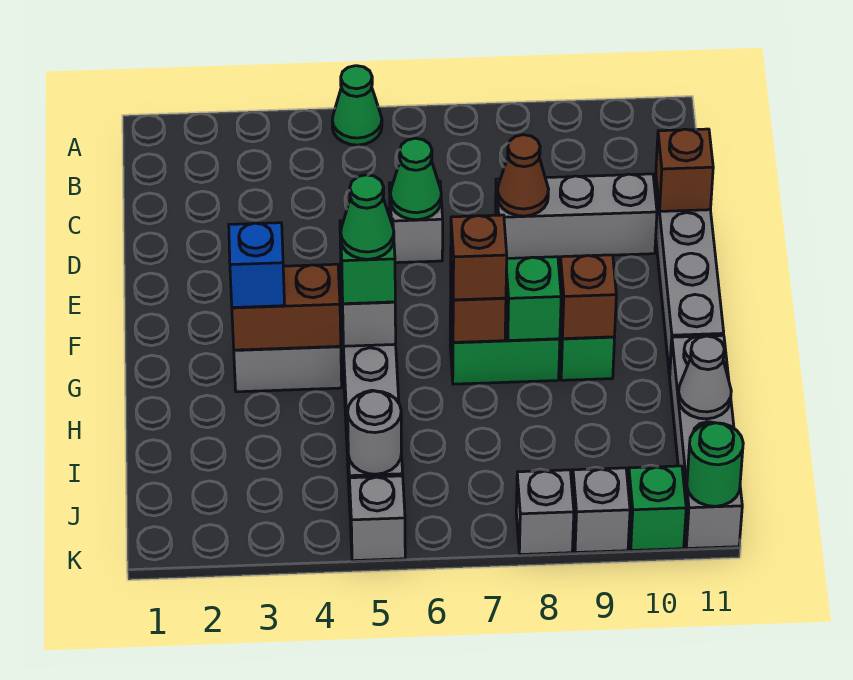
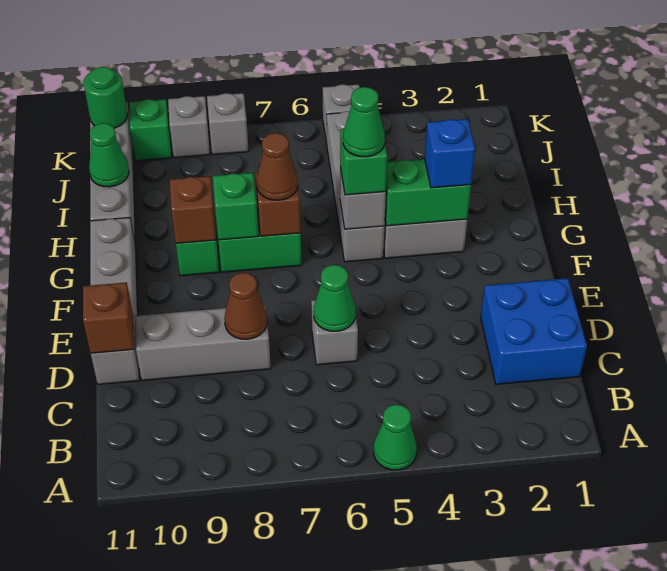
none -> blue 2x2 brick [481,278,587,384]
brown 1x2 brick [232,264,341,350] -> green 1x2 brick [385,159,471,226]
brown 1x1 brick [451,215,507,300] -> brown 1x1 cone [257,133,298,200]
grey 1x1 cone [678,336,731,419] -> green 1x1 cone [89,123,129,187]
grey 1x1 round brick [348,391,401,474] -> none

